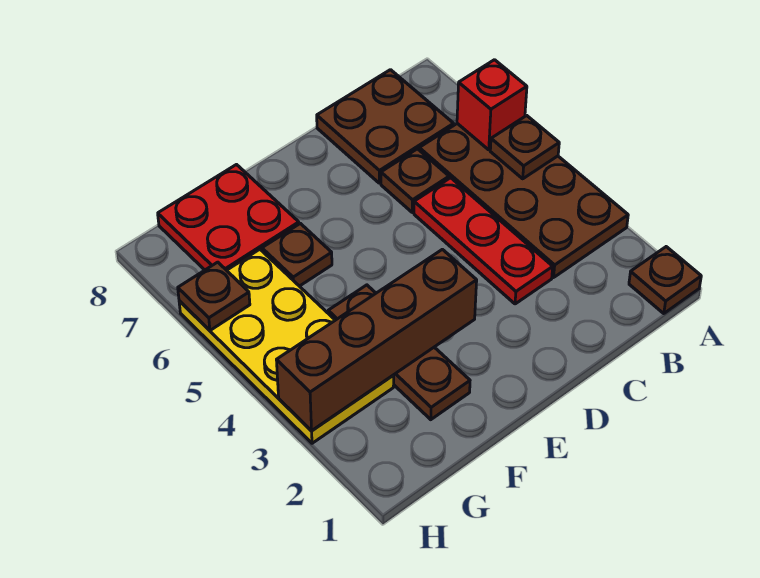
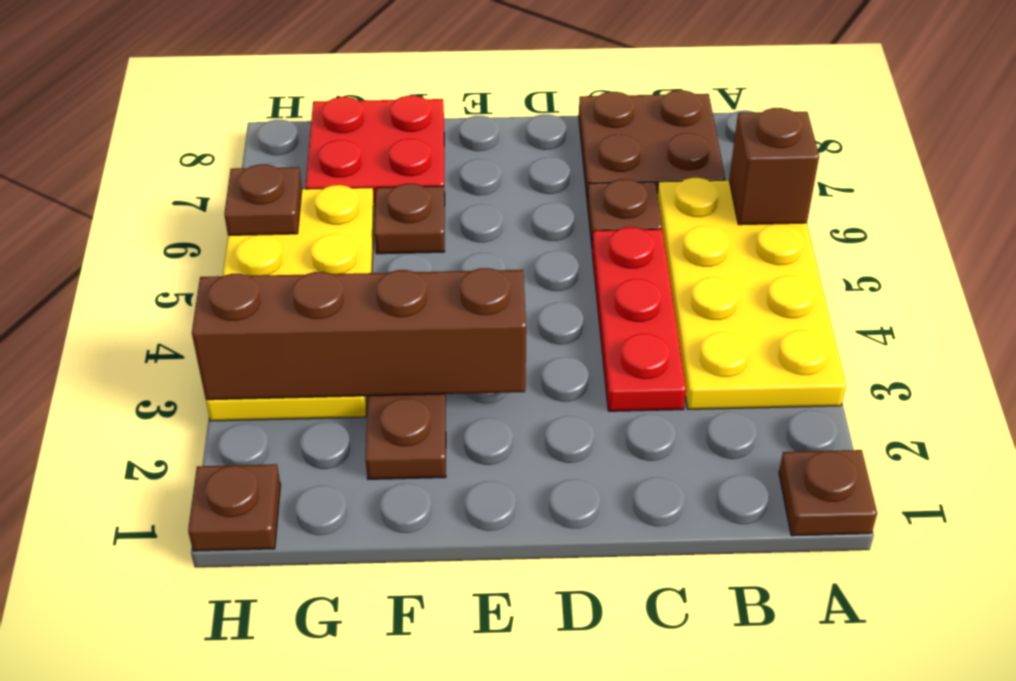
brown 2x4 plate [419,124,628,278] -> yellow 2x4 plate [658,178,846,409]
brown 1x1 plate [490,115,559,179] -> brown 1x1 plate moved to [188,464,281,551]
red 1x1 brick [457,60,527,150] -> brown 1x1 brick [729,108,819,225]

